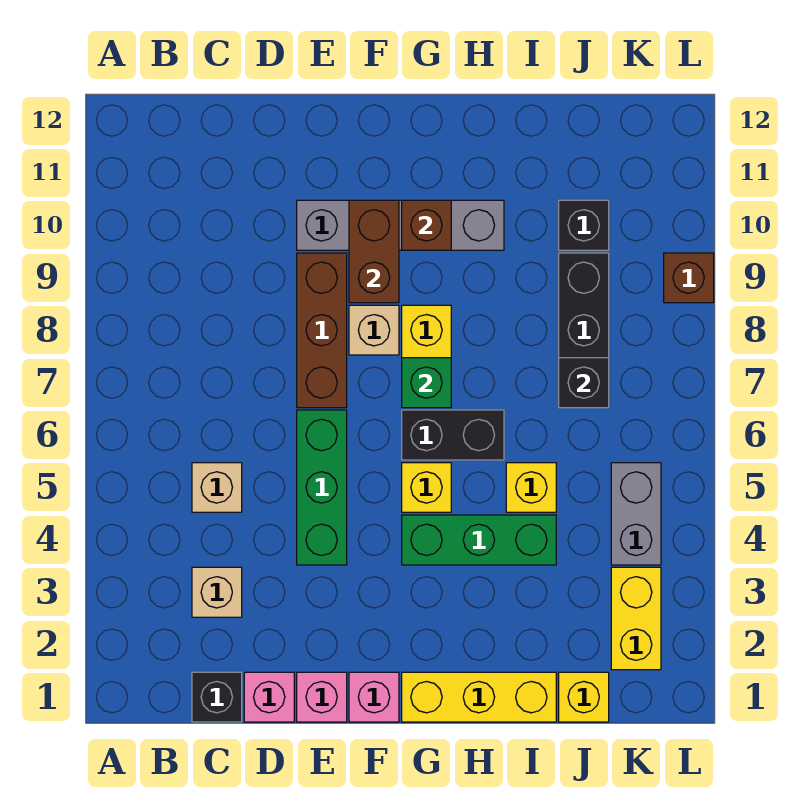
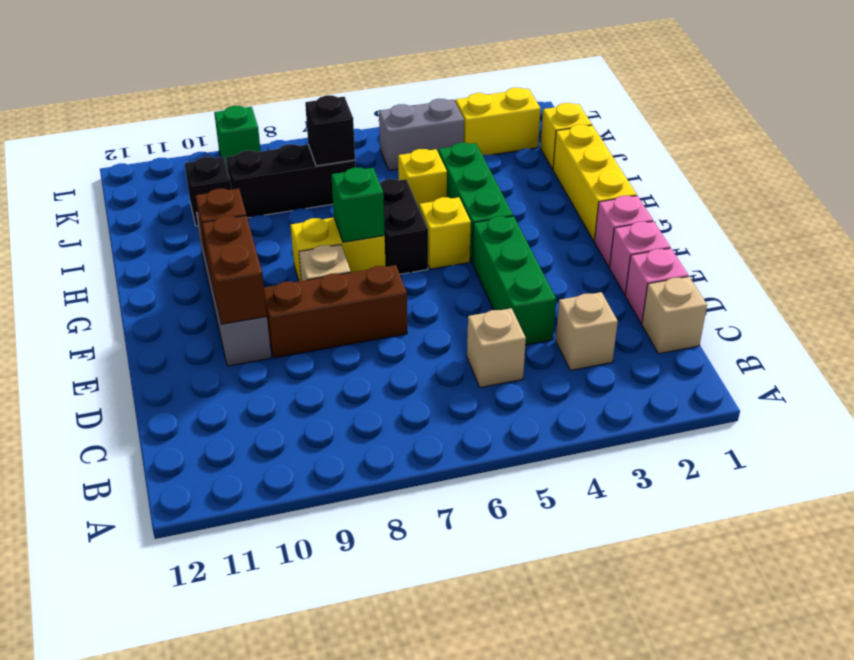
black 1x1 brick [192,672,242,722] -> tan 1x1 brick [642,277,707,354]
green 1x3 brick [297,410,347,565] -> green 1x3 brick turned to [472,216,556,345]
brown 1x2 brick [349,200,399,303] -> brown 1x2 brick turned to [202,216,267,324]
brown 1x1 brick [664,253,714,303] -> green 1x1 brick [214,106,261,169]

